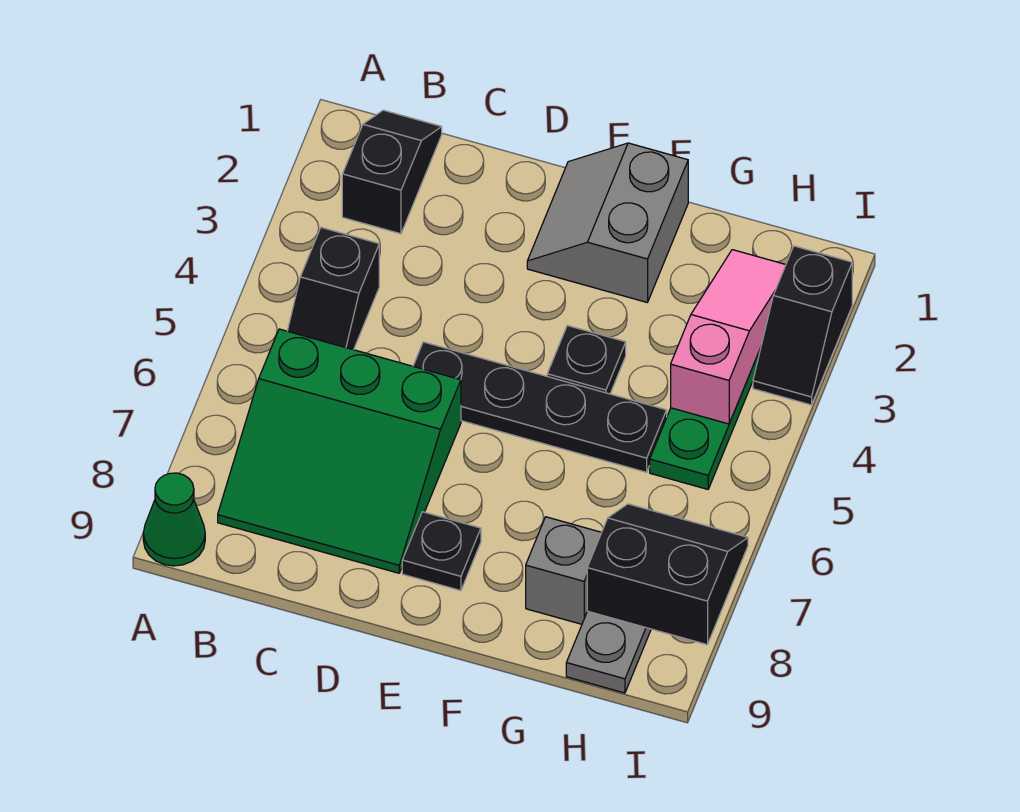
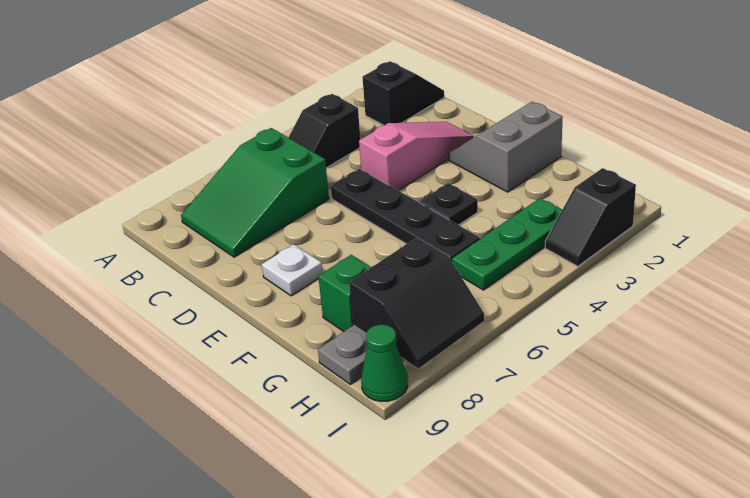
green 1x1 cone [143,473,205,566] -> green 1x1 cone moved to [361,325,408,401]
green 3x3 slope [218,329,461,573] -> green 2x3 slope [181,128,329,257]
black 1x1 plate [402,512,481,591] -> white 1x1 plate [262,244,323,296]
grey 1x1 brick [526,517,601,624] -> green 1x1 brick [318,255,370,331]
pink 1x3 slope [671,250,786,424] -> pink 1x3 slope moved to [359,122,474,191]
black 2x2 slope [587,504,748,645] -> black 2x2 slope turned to [349,238,484,369]

